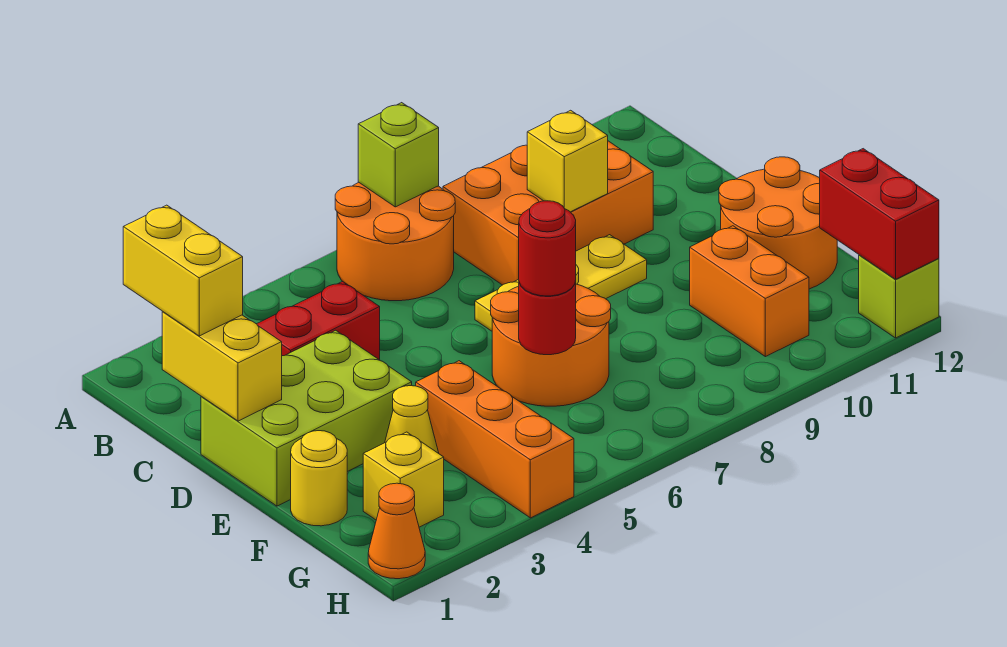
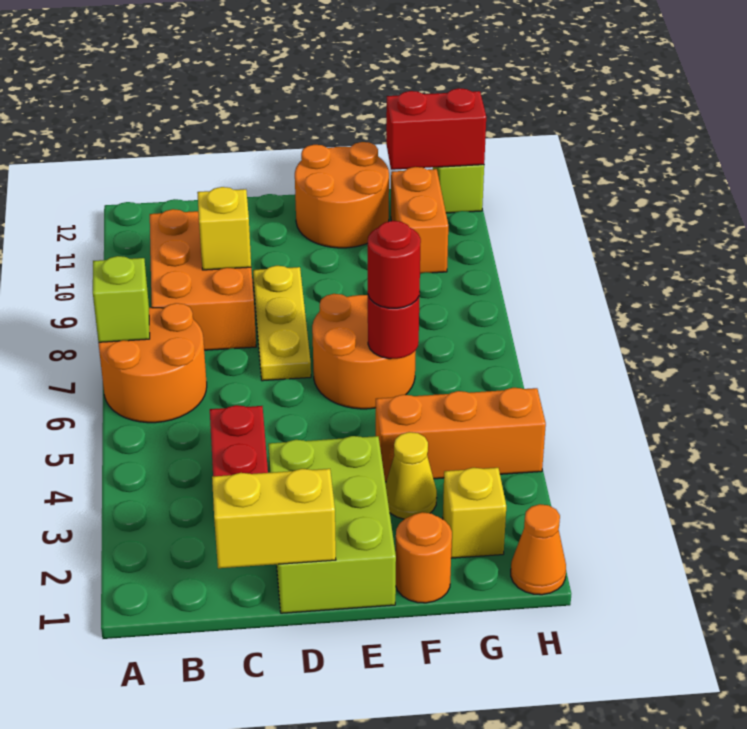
yellow 1x2 brick [123,205,243,336] -> none
yellow 1x1 round brick [291,431,347,526] -> orange 1x1 round brick [396,512,452,603]
orange 1x2 brick [690,226,809,357] -> orange 1x2 brick turned to [391,167,448,274]

